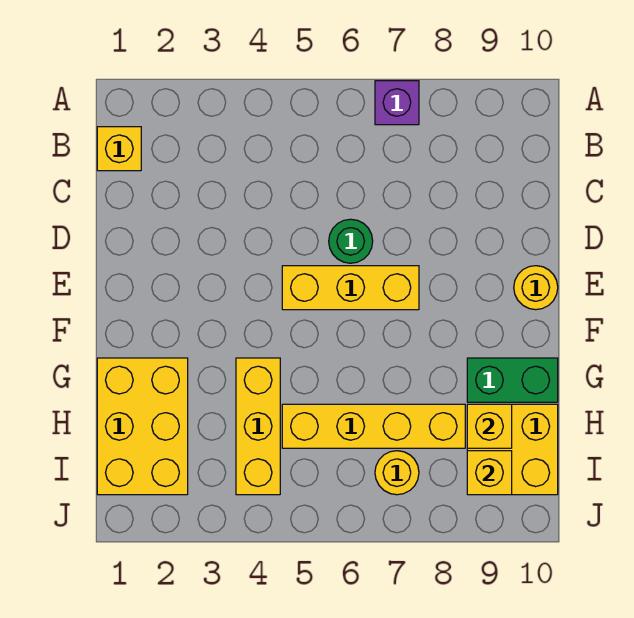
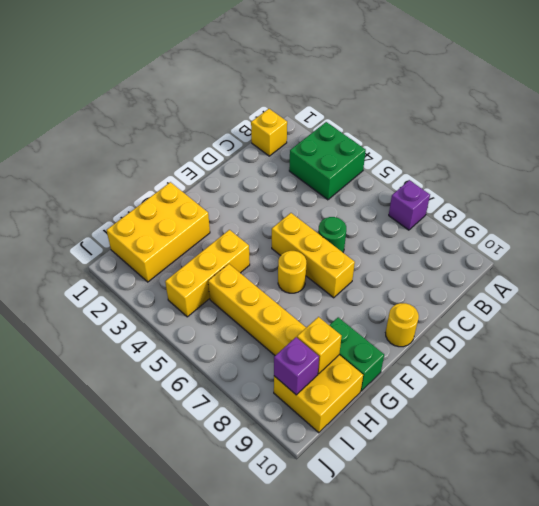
none -> green 2x2 brick [289,122,366,200]
yellow 1x1 round brick [375,451,419,495] -> yellow 1x1 round brick moved to [278,251,306,293]
yellow 1x1 brick [467,451,512,495] -> purple 1x1 brick [274,337,319,395]

